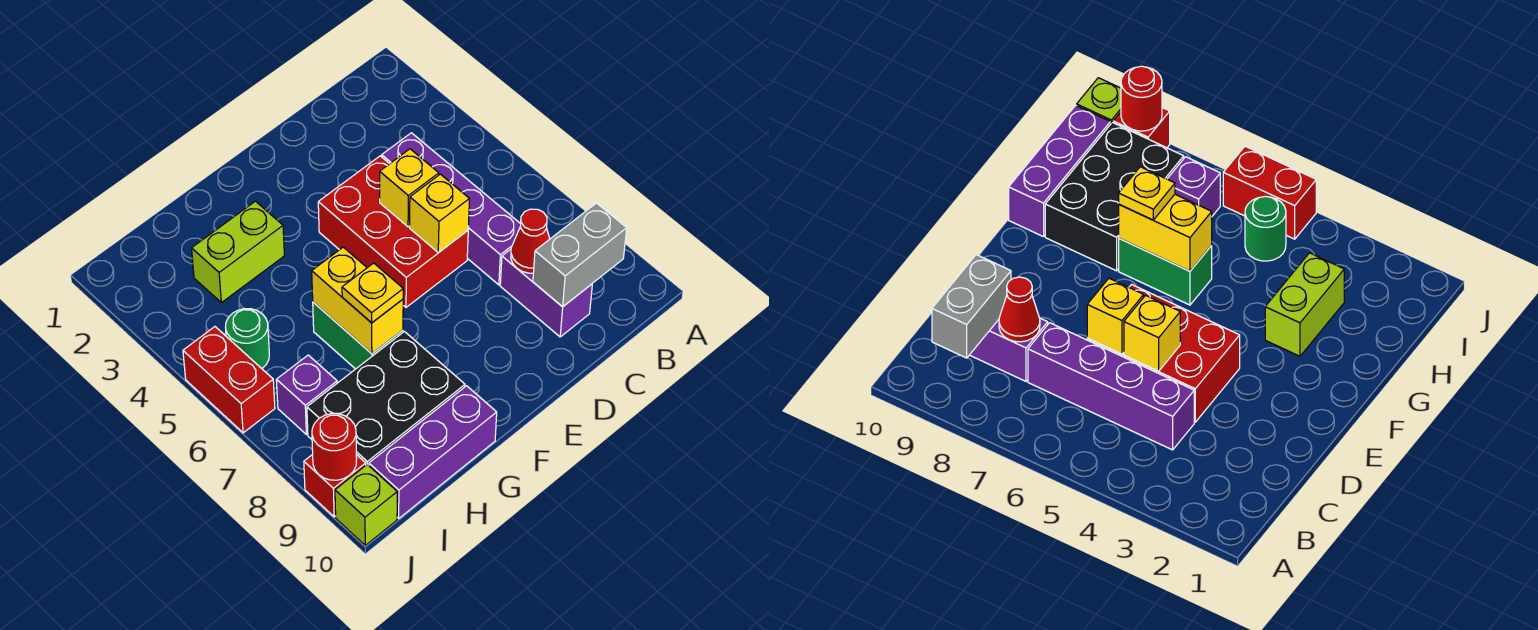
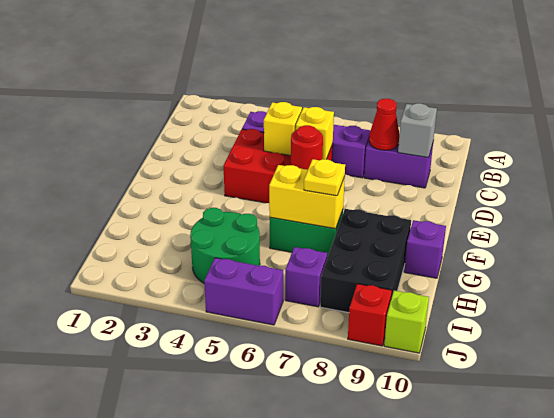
grey 1x2 brick [533,203,627,307] -> grey 1x1 brick [398,103,437,158]
lime 1x2 brick [192,201,284,303] -> none
purple 1x3 brick [369,386,497,518] -> purple 1x1 brick [404,220,446,278]
green 1x1 round brick [226,309,269,368] -> green 2x2 round brick [190,208,260,283]
red 1x2 brick [183,327,275,433] -> purple 1x2 brick [204,258,283,325]
red 1x1 round brick [312,414,357,480] -> red 1x1 round brick moved to [291,125,323,170]

